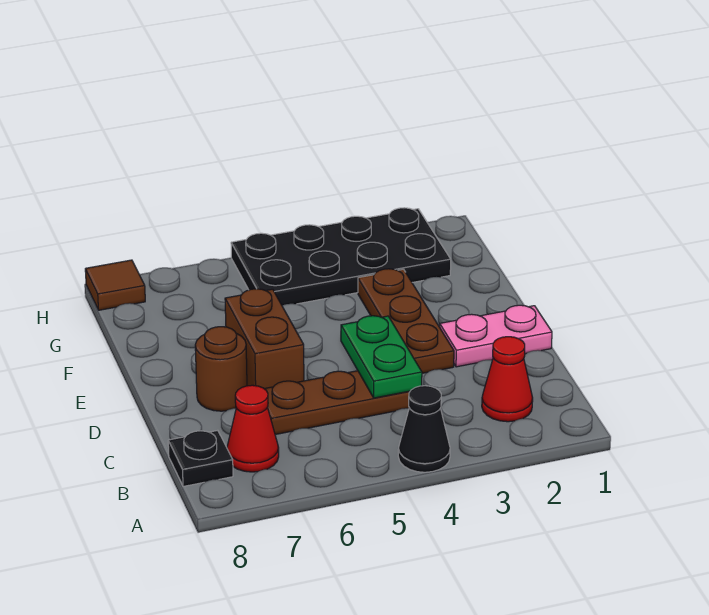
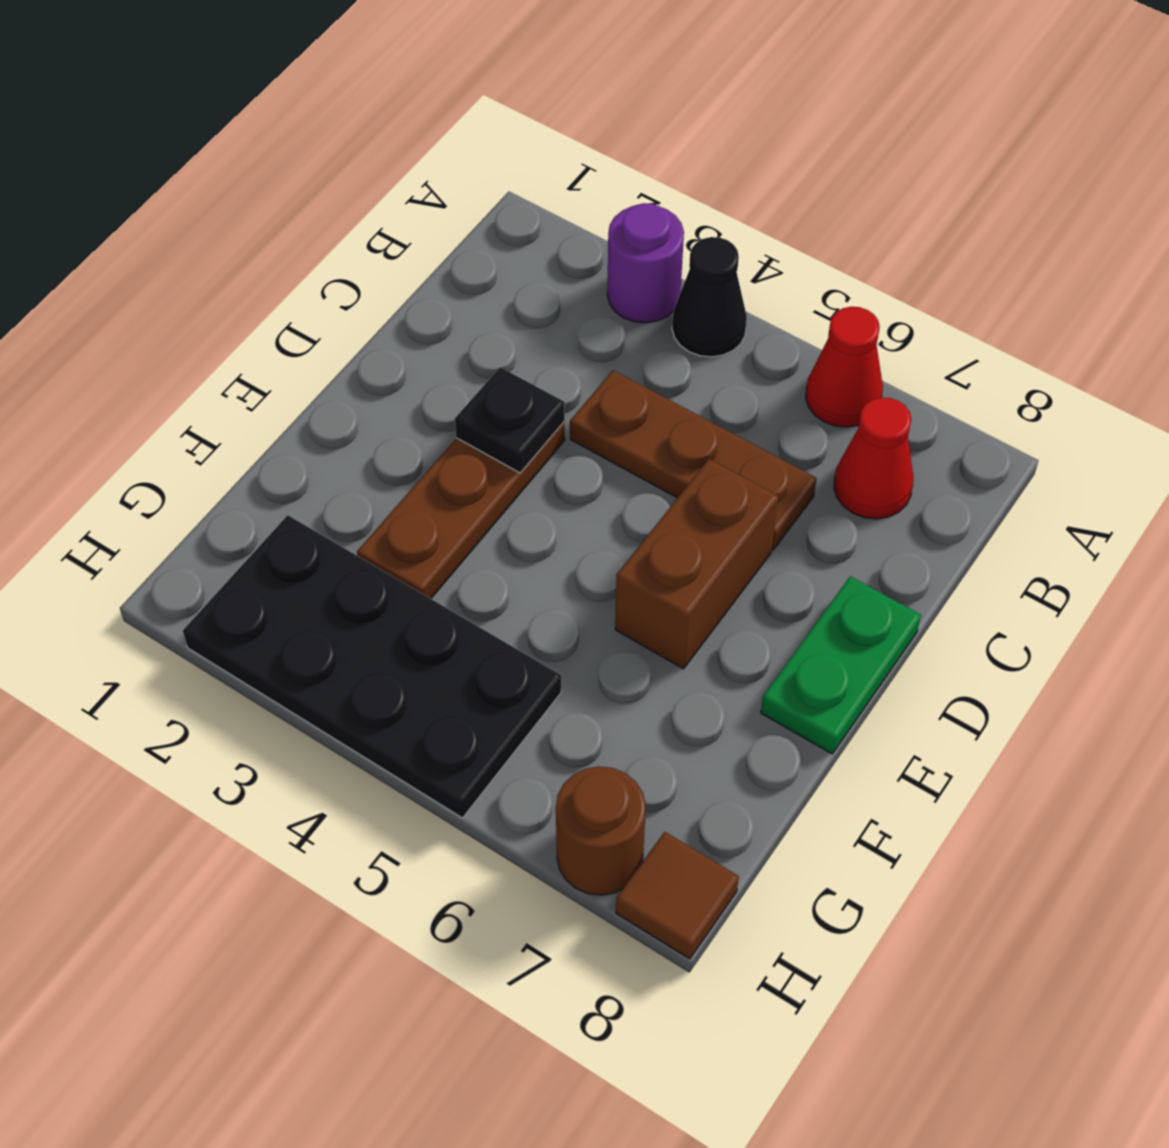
none -> purple 1x1 round brick [607,203,684,323]
red 1x1 cone [482,337,533,422] -> red 1x1 cone moved to [806,307,883,427]
black 1x1 plate [168,430,233,486] -> black 1x1 plate moved to [455,367,565,473]
green 1x2 plate [341,316,422,398] -> green 1x2 plate moved to [761,576,921,754]
pink 1x2 plate [440,305,552,367] -> none
brown 1x1 round brick [195,327,247,411] -> brown 1x1 round brick moved to [556,766,646,895]

